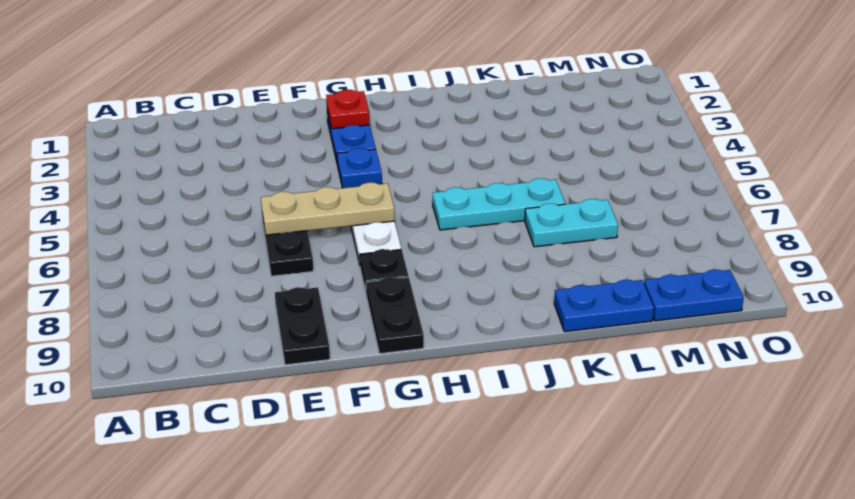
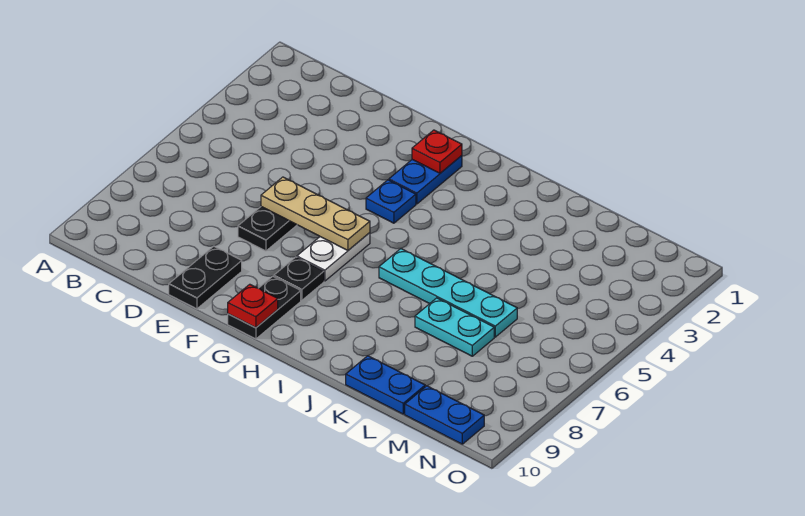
none -> red 1x1 plate [228,284,278,328]
cyan 1x3 plate [433,178,565,230] -> cyan 1x4 plate [379,249,517,337]

